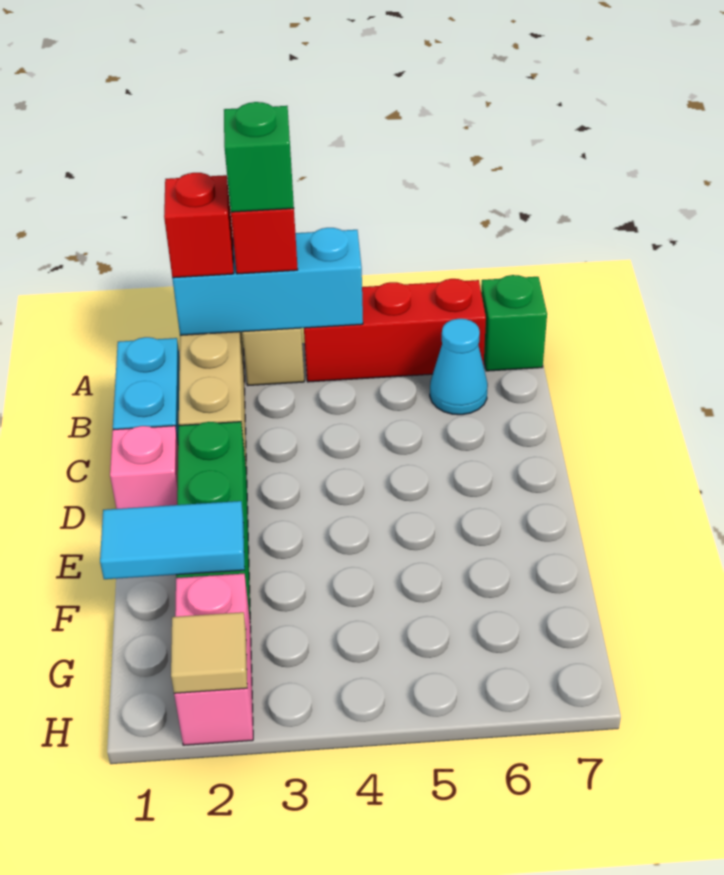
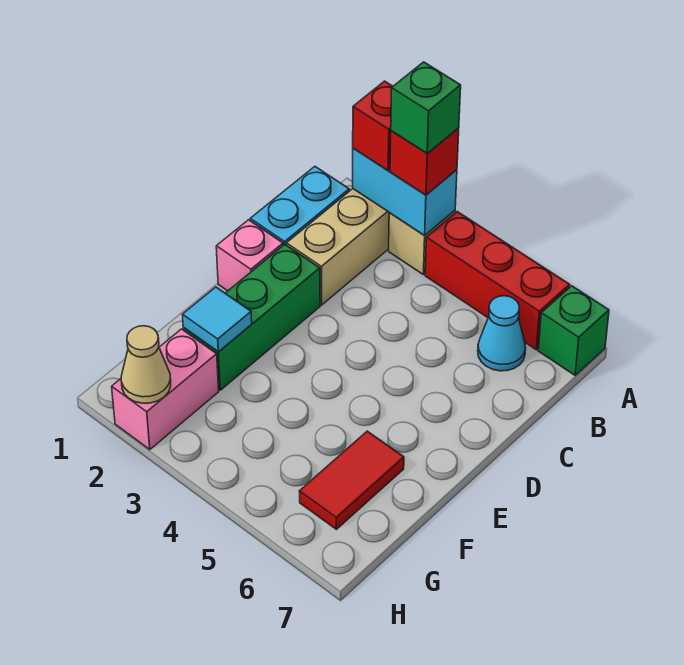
cyan 1x3 brick [172,228,363,335] -> cyan 1x2 brick [353,148,457,236]
cyan 1x2 tile [100,501,245,579] -> cyan 1x1 tile [183,287,252,352]
none -> red 1x2 tile [300,431,404,529]
tan 1x1 tile [171,612,247,693] -> tan 1x1 cone [121,326,171,403]

